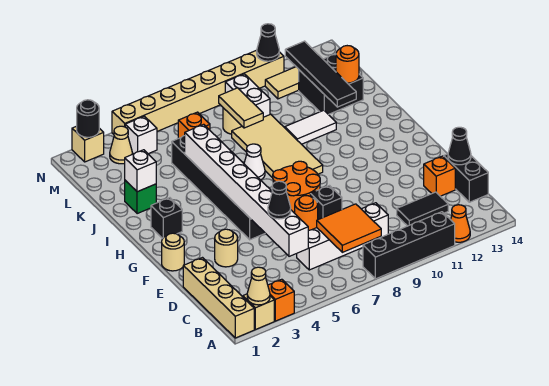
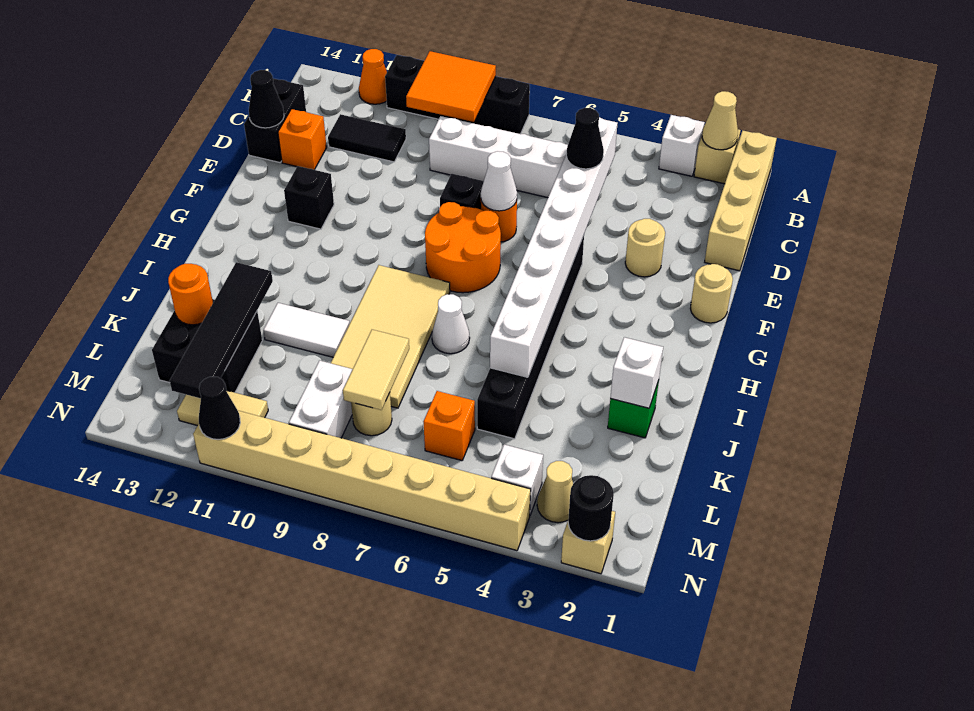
orange 1x1 brick [268,279,294,321] -> white 1x1 brick [659,115,705,176]
orange 2x2 tile [317,204,381,252] -> orange 2x2 tile moved to [406,51,496,122]
none -> white 1x1 cone [481,151,517,211]
black 1x1 brick [151,198,182,239] -> black 1x1 brick moved to [284,166,334,229]

